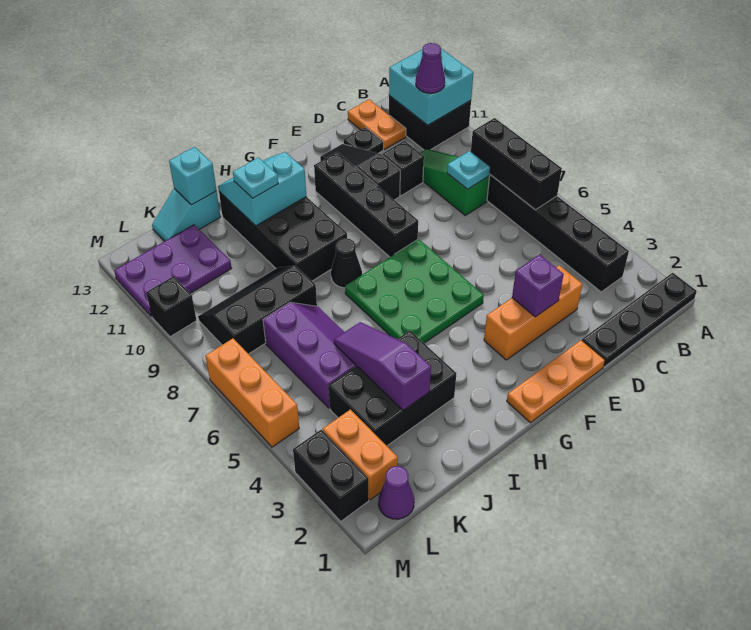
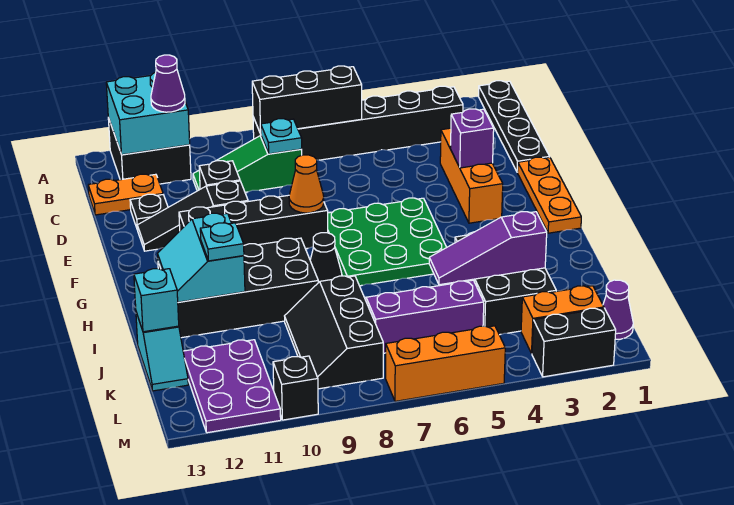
none -> orange 1x1 cone [289,155,324,213]

